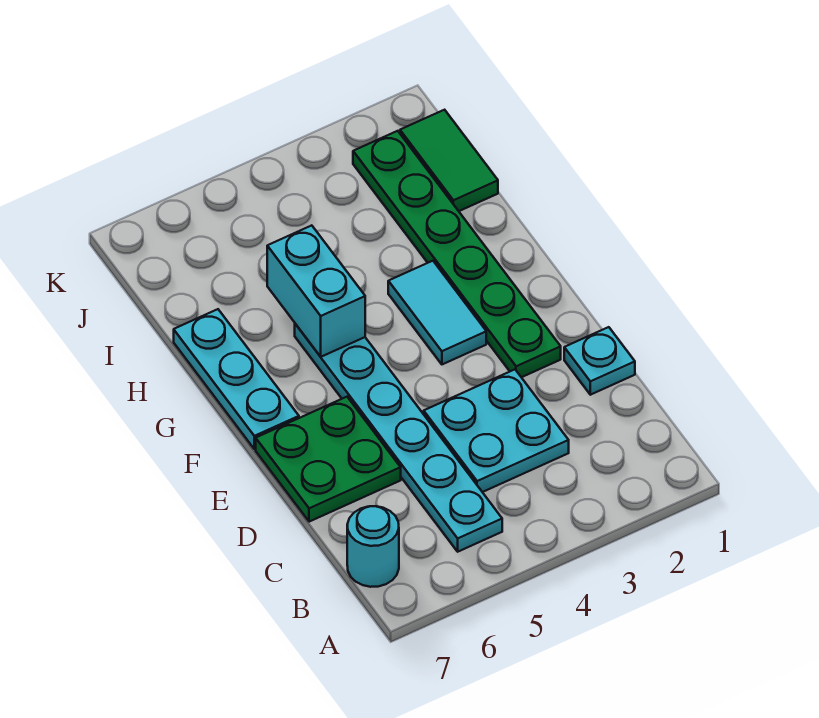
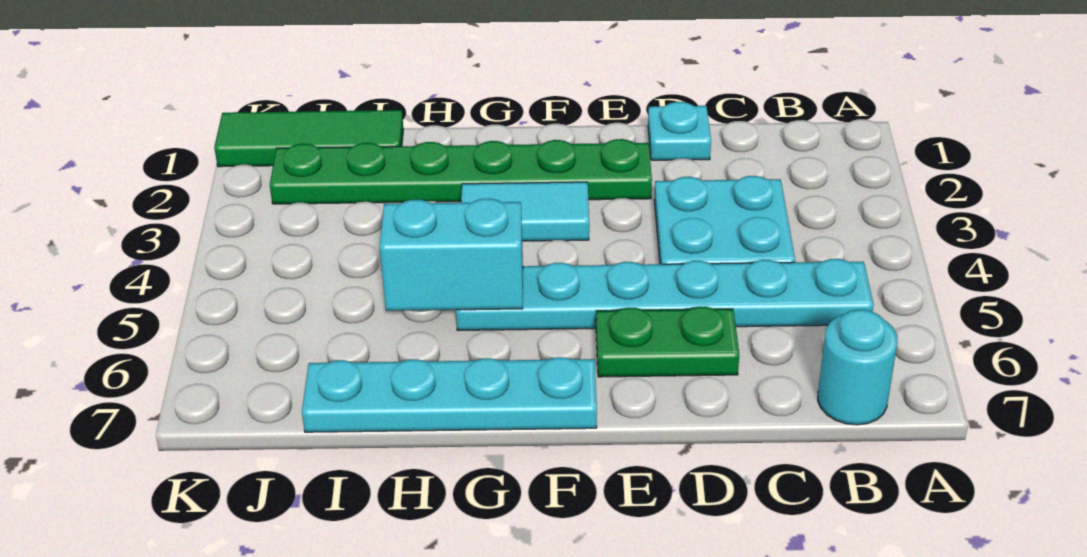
green 2x2 plate [256,397,401,522] -> green 1x2 plate [596,307,739,377]
cyan 1x3 plate [174,309,299,449] -> cyan 1x4 plate [302,357,597,432]
green 1x2 tile [400,110,498,211] -> green 1x3 tile [214,110,403,167]

